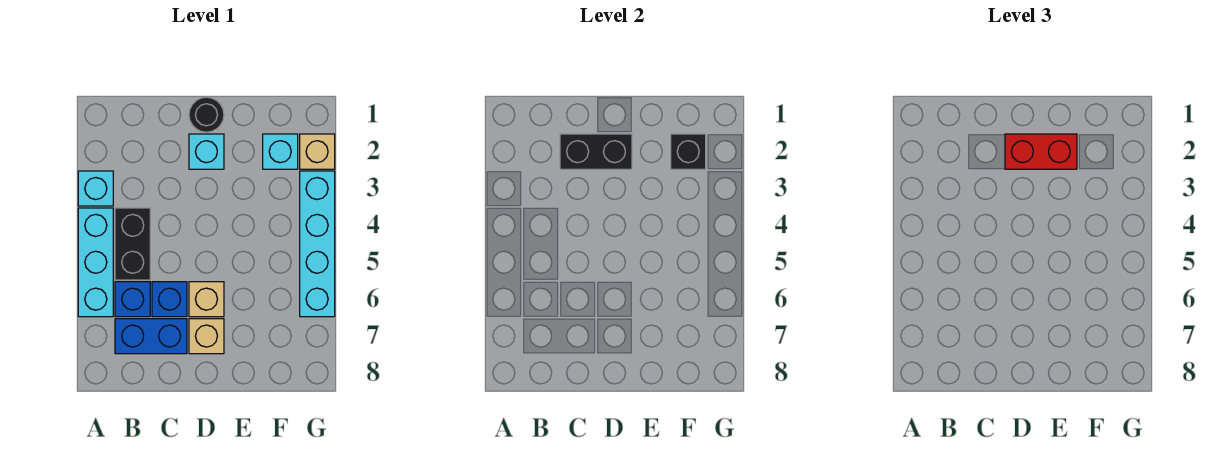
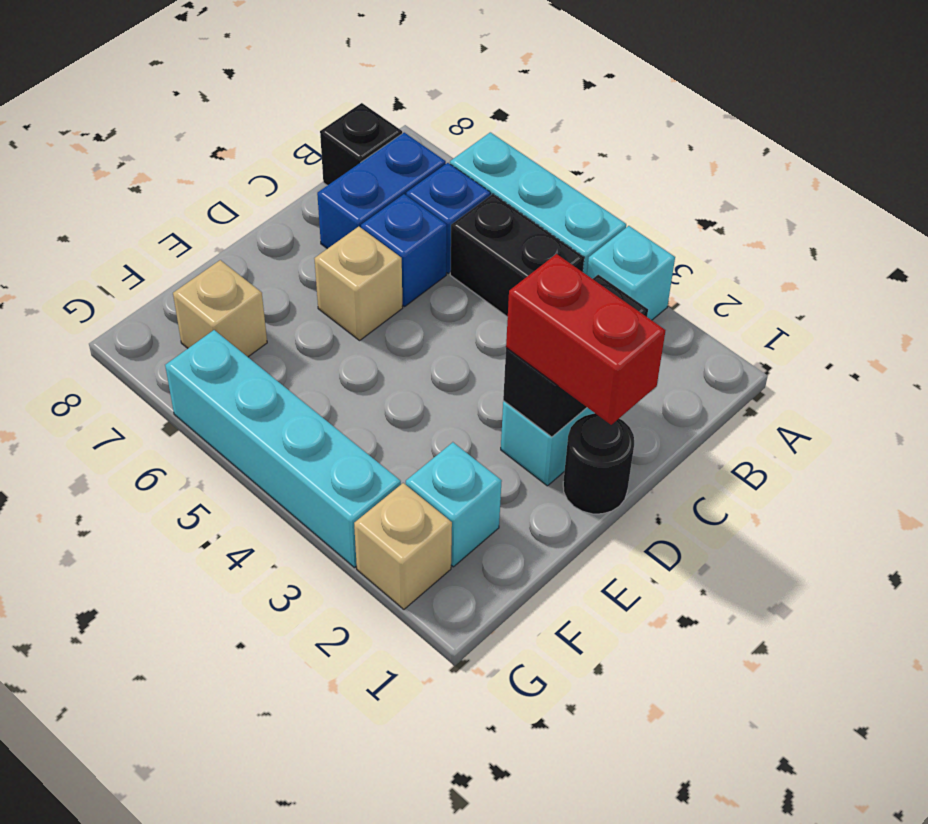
red 1x2 brick [1005,134,1077,169] -> red 1x2 brick turned to [506,254,665,425]
tan 1x1 brick [189,319,224,354] -> tan 1x1 brick moved to [173,260,267,357]
black 1x1 brick [671,134,706,169] -> black 1x1 brick moved to [320,103,402,186]

